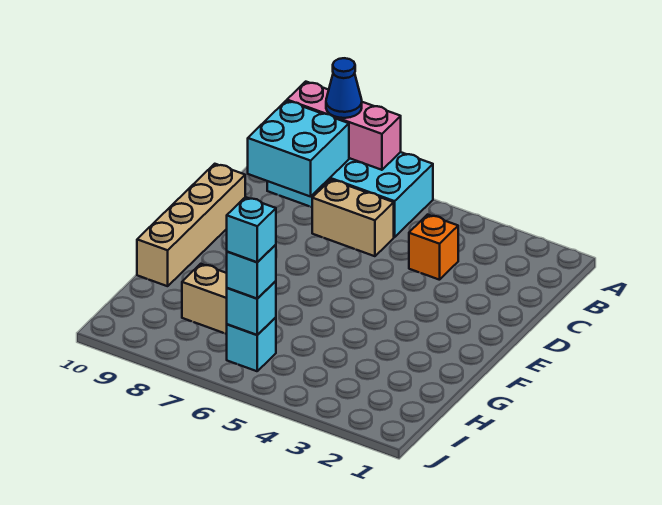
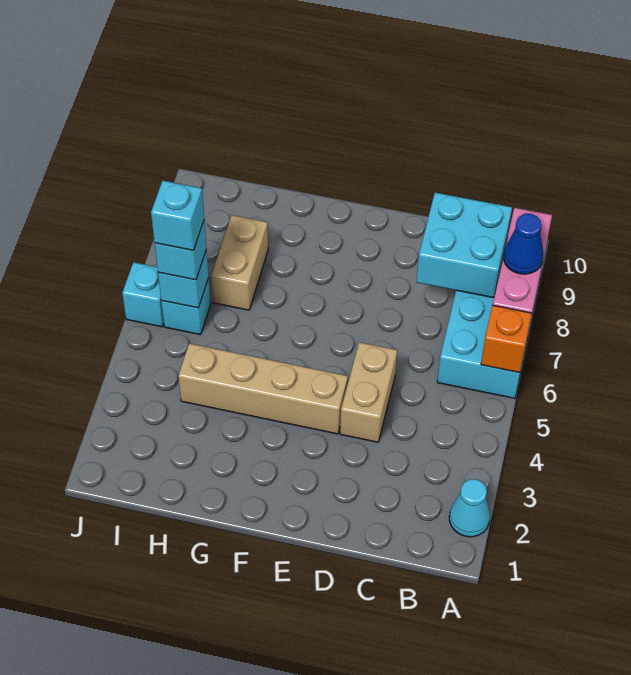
none -> cyan 1x1 cone [449,479,490,537]
orange 1x1 brick [409,215,458,280] -> orange 1x1 brick moved to [481,305,532,373]
tan 1x2 brick [312,180,394,256] -> tan 1x2 brick moved to [340,342,397,442]
tan 1x4 brick [137,164,245,286] -> tan 1x4 brick moved to [178,343,348,434]
none -> cyan 1x1 brick [122,262,164,327]

